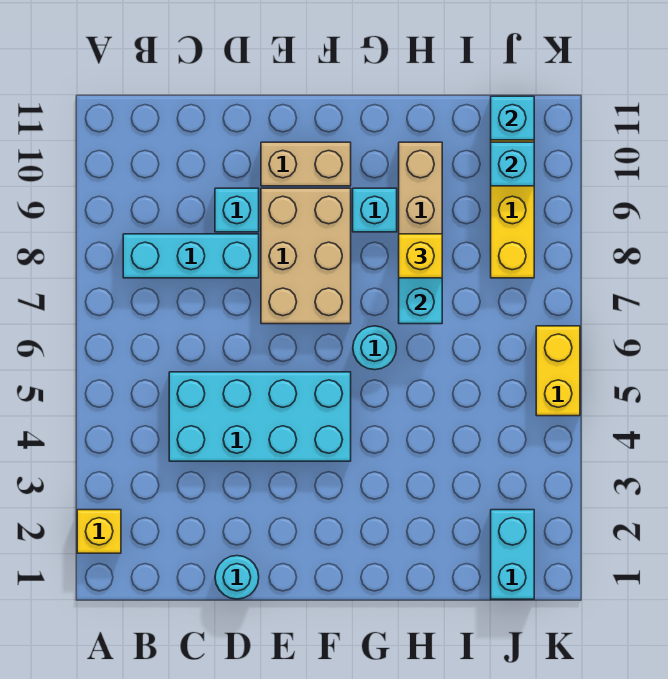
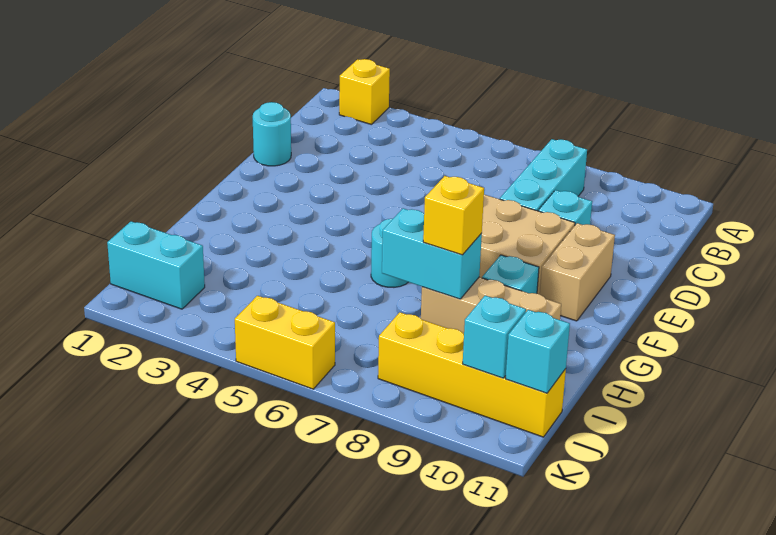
cyan 2x4 brick [169,372,351,461] -> none

